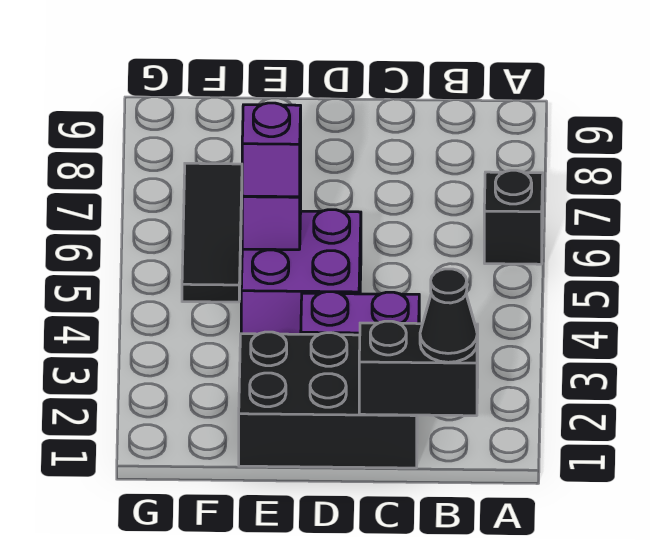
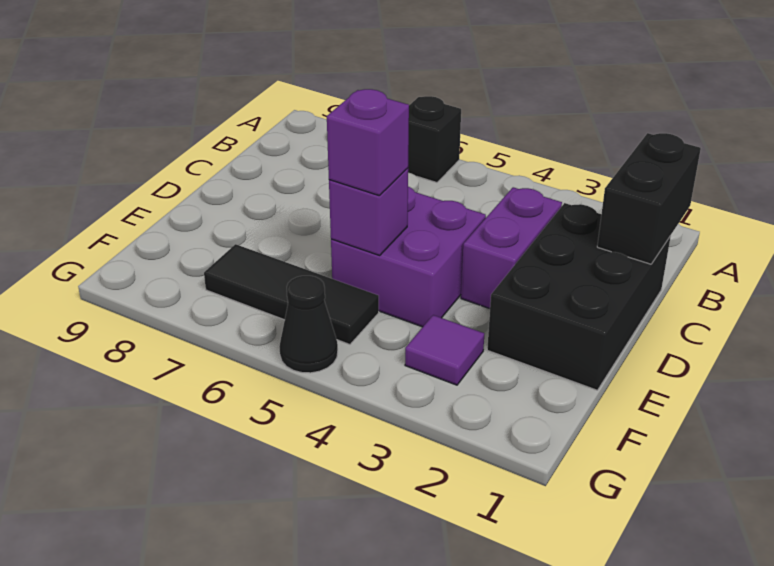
black 1x1 cone [420,269,477,362] -> black 1x1 cone moved to [279,276,338,373]
none -> purple 1x1 tile [405,315,484,385]

